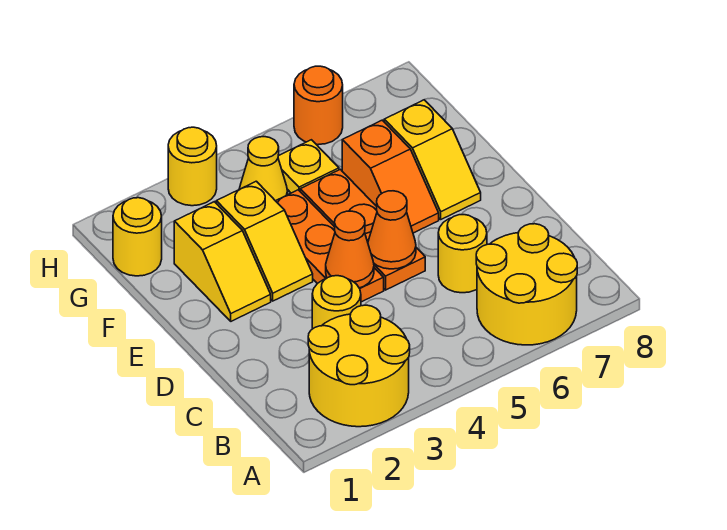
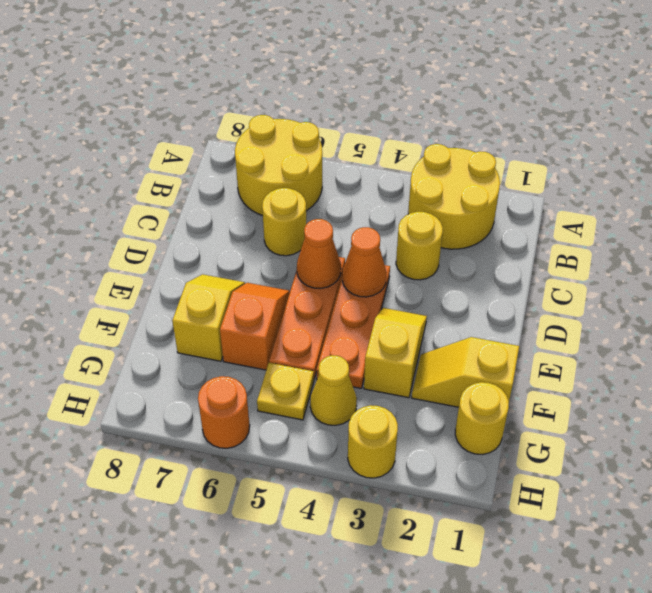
yellow 1x2 slope [174,202,271,321] -> yellow 1x2 slope turned to [412,337,519,407]

